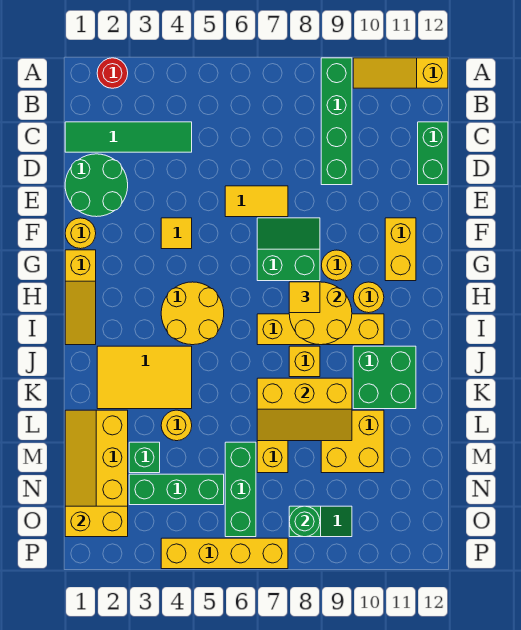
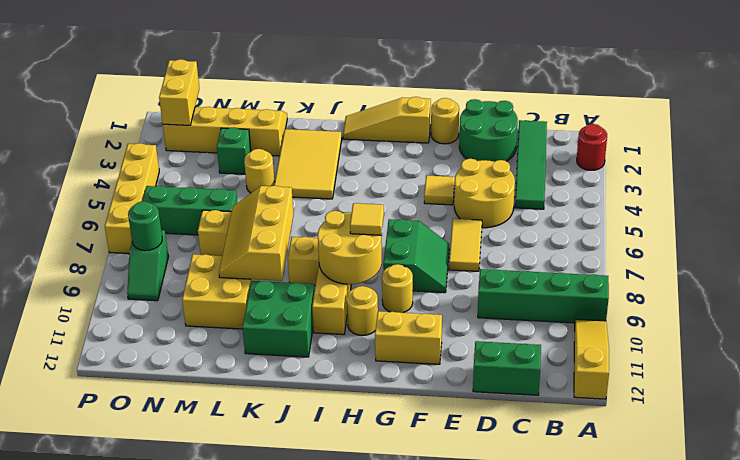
yellow 2x2 round brick [161,282,224,345] -> yellow 2x2 round brick moved to [454,159,515,228]
green 1x3 brick [129,474,224,505] -> none

